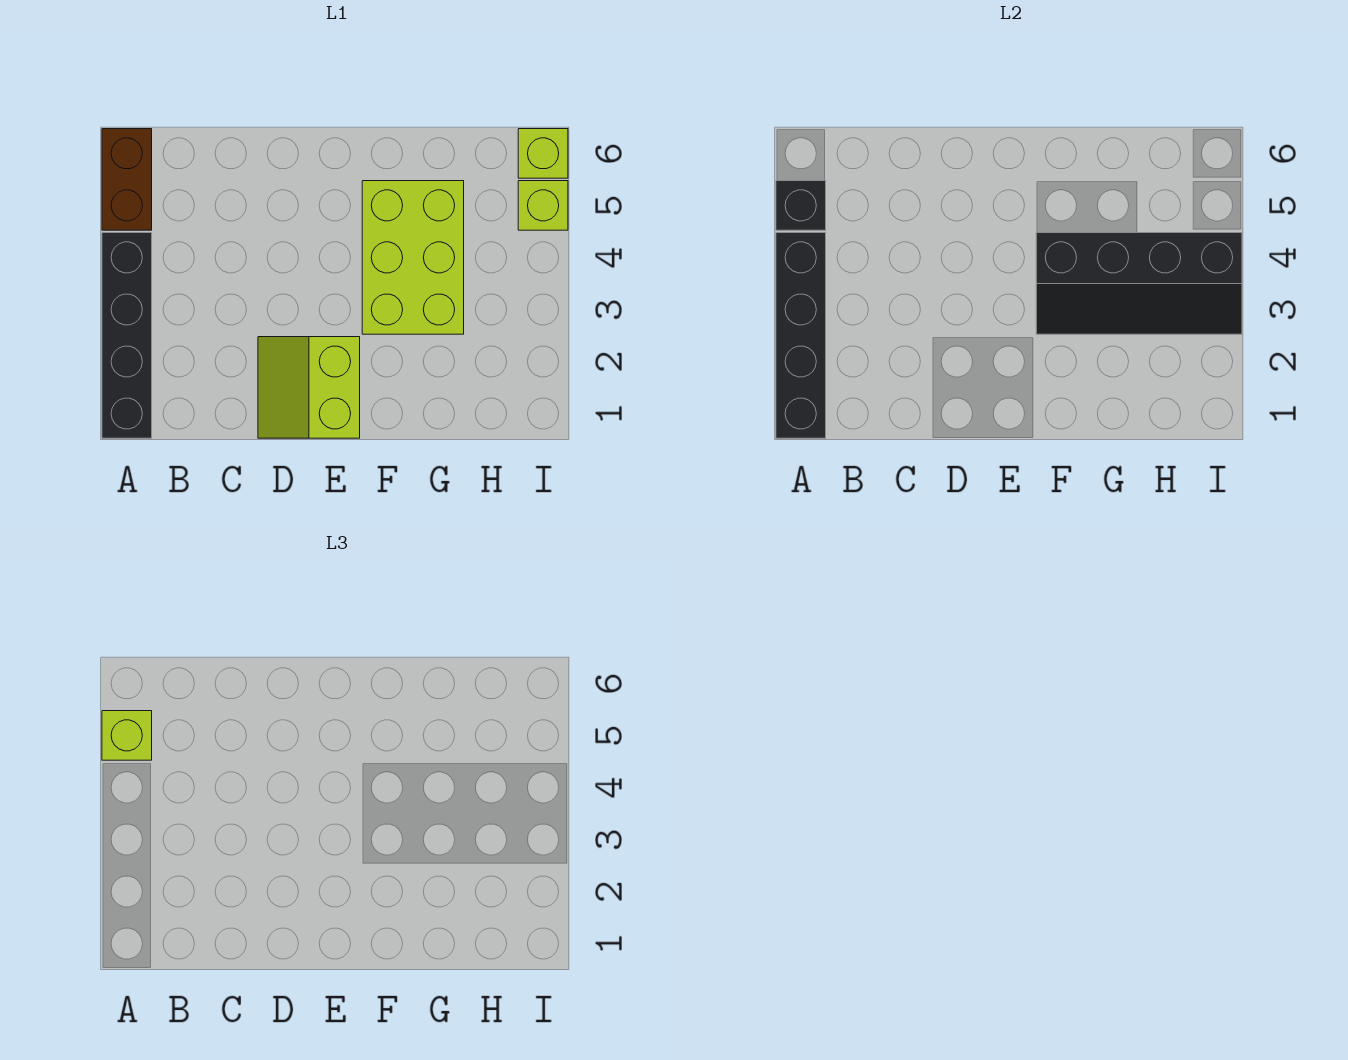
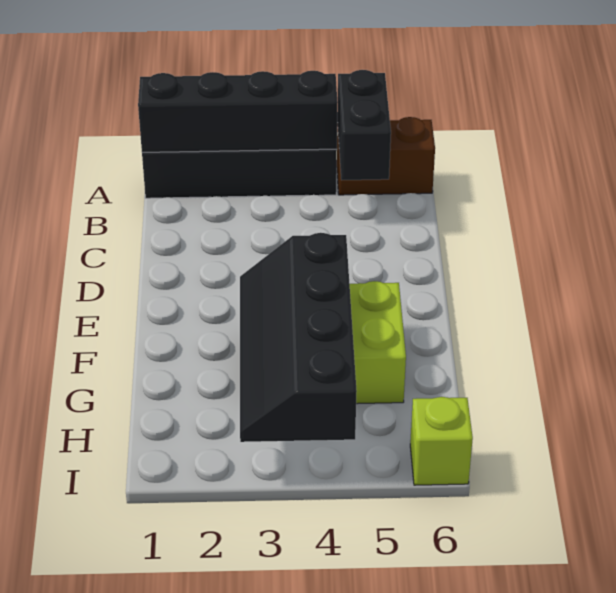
black 1x1 brick [776,181,826,230] -> black 1x2 brick [337,70,391,180]
lime 1x1 brick [102,711,152,760] -> none
lime 2x2 slope [258,337,360,438] -> none
lime 1x1 brick [518,181,568,230] -> none

